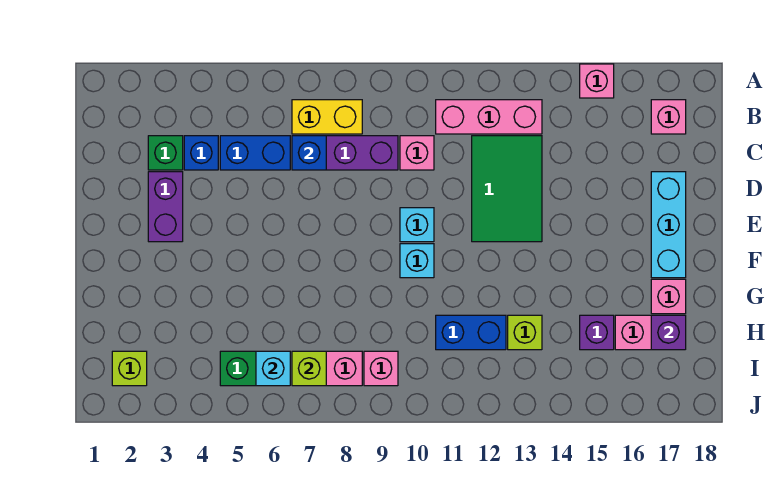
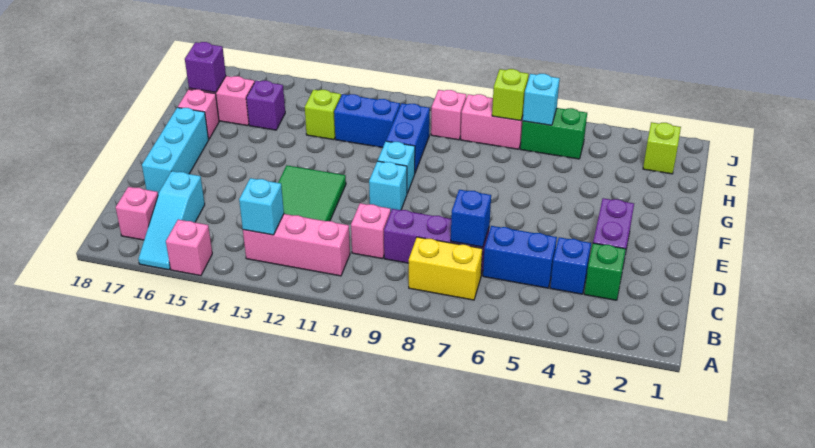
none -> cyan 1x3 slope [138,171,205,270]
none -> cyan 1x1 brick [239,178,284,235]
none -> blue 1x2 brick [386,103,430,173]

